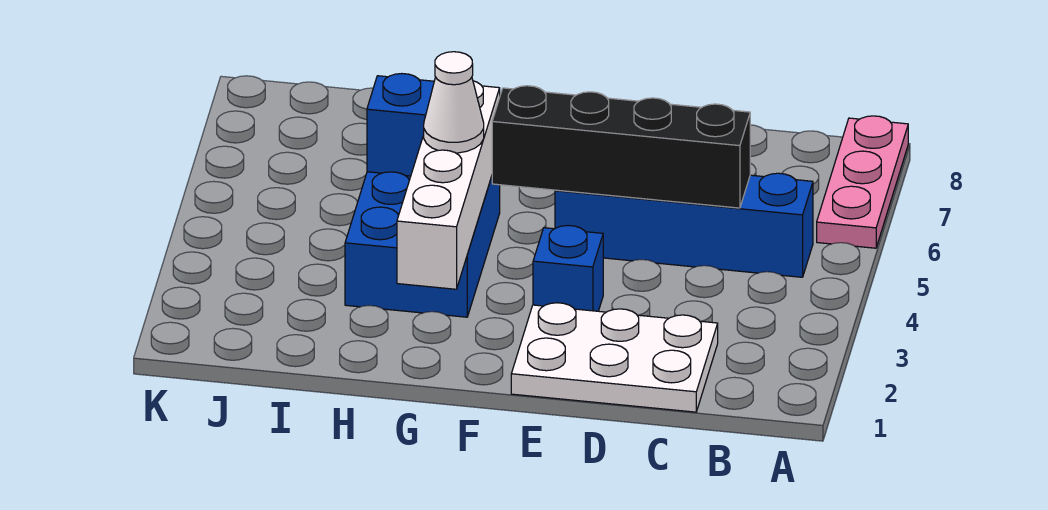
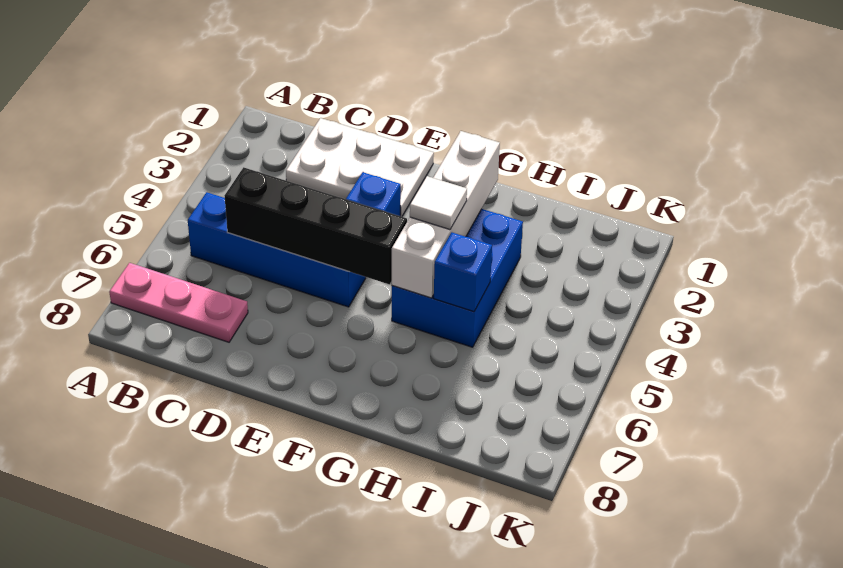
pink 1x3 plate [817,116,908,248] -> pink 1x3 plate turned to [109,263,248,342]
white 1x1 cone [424,52,484,153] -> white 1x1 tile [410,176,467,230]

